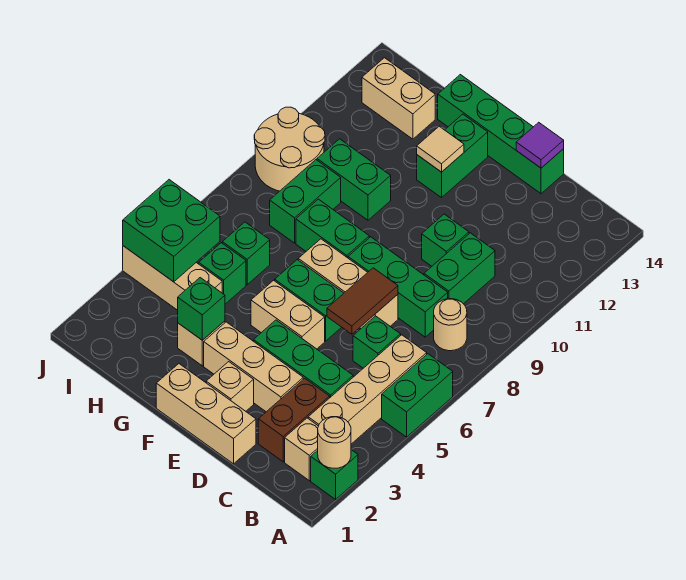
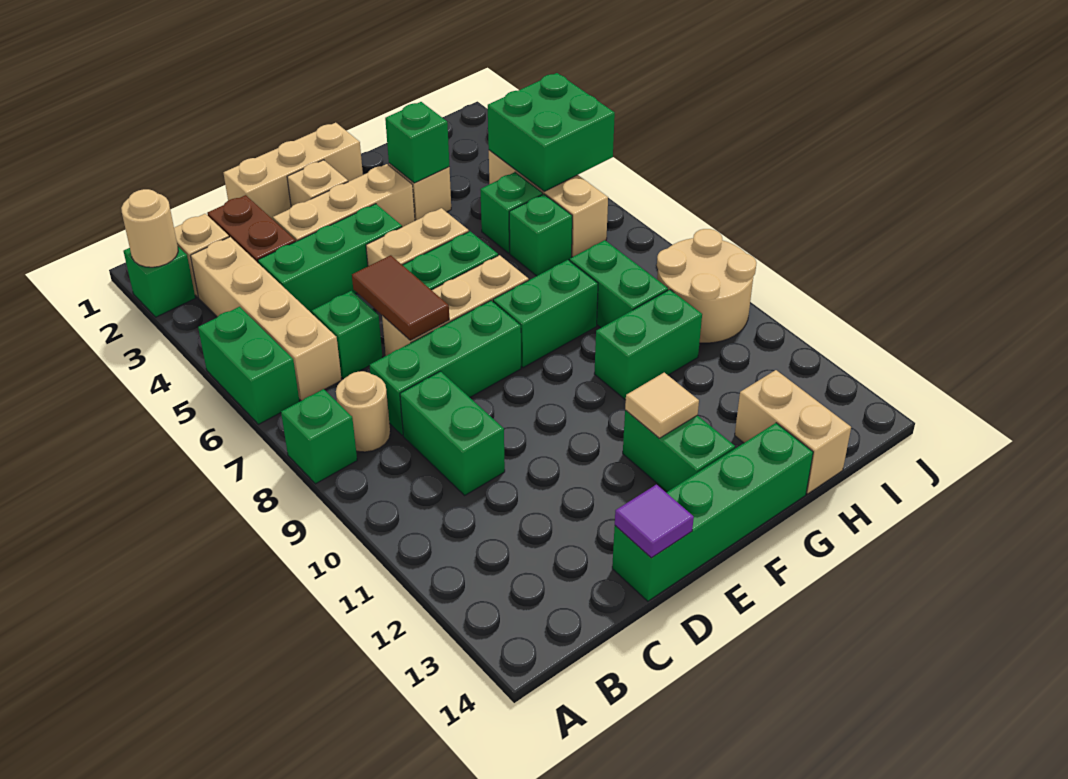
green 1x1 brick [422,214,469,266] -> green 1x1 brick moved to [281,389,357,484]
tan 1x3 brick [123,246,222,310] -> tan 1x3 brick turned to [489,150,608,257]
tan 1x2 brick [362,58,435,139] -> tan 1x2 brick turned to [735,370,851,494]

